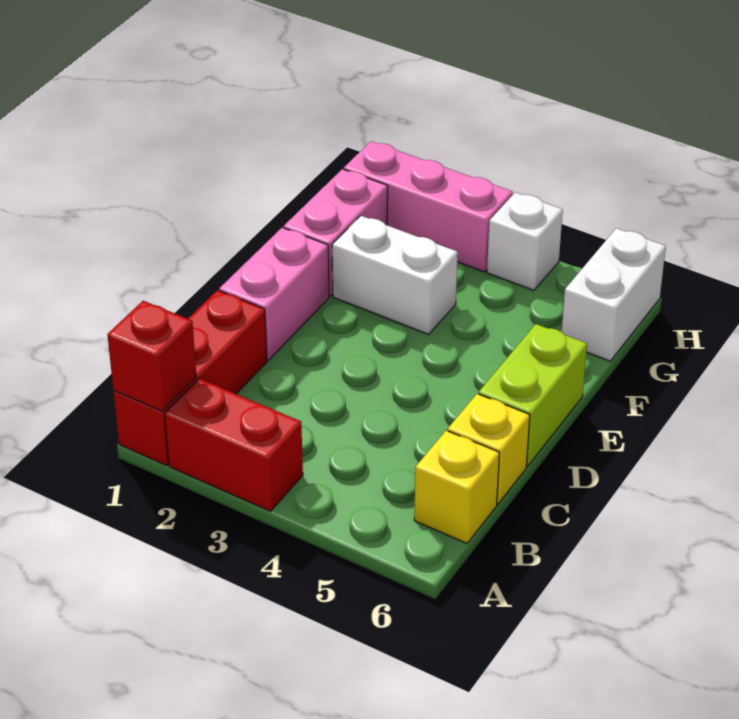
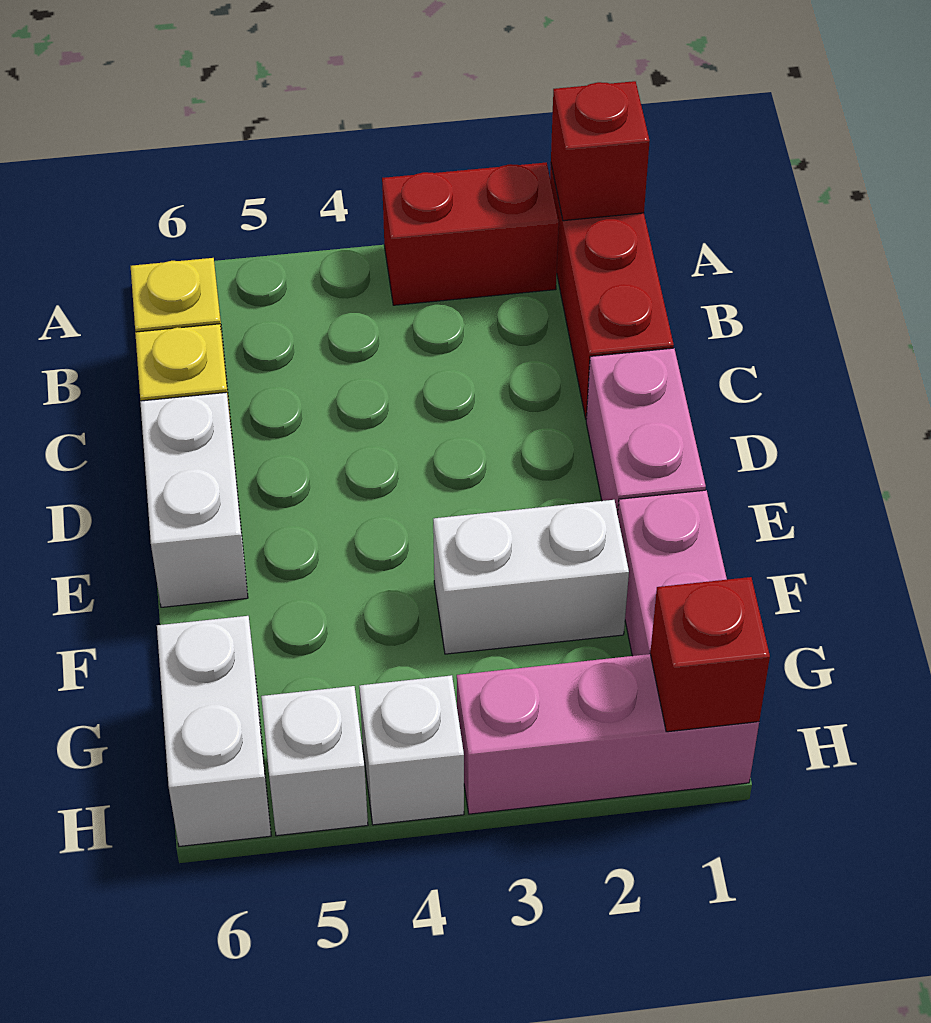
lime 1x2 brick [478,324,587,467] -> white 1x2 brick [140,392,248,607]
none -> red 1x1 brick [650,577,770,732]
none -> white 1x1 brick [261,686,368,836]

